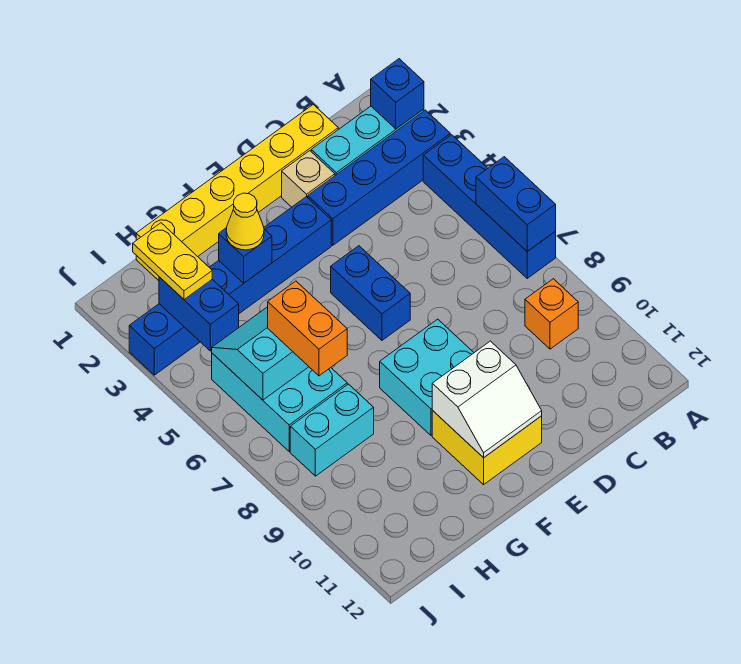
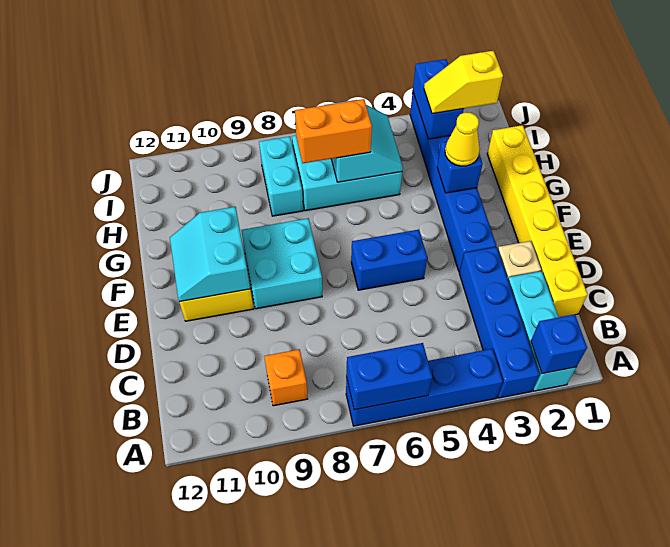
white 2x2 slope [432,341,542,458] -> cyan 2x2 slope [170,207,250,302]
yellow 1x2 plate [133,223,212,299] -> yellow 1x2 slope [424,51,503,114]
blue 1x2 brick [159,277,239,351] -> blue 1x2 brick turned to [413,59,464,139]

